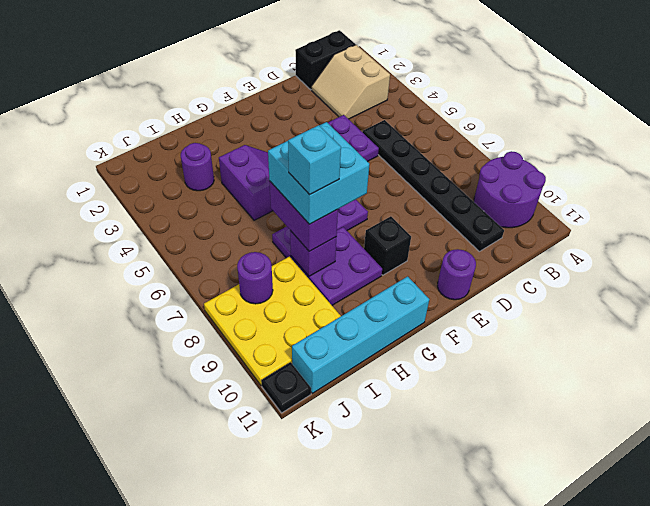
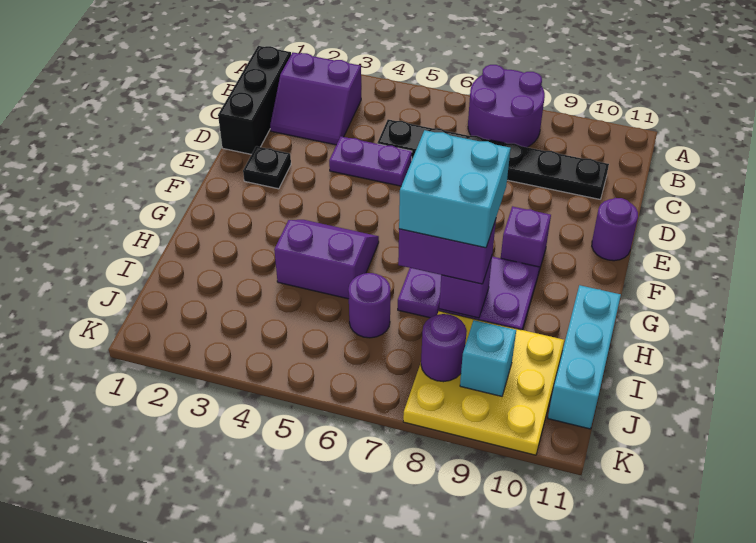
purple 2x2 round brick [474,151,546,228] -> purple 2x2 round brick moved to [468,65,545,147]
black 1x2 brick [295,30,355,90] -> black 1x3 brick [218,46,291,154]
tan 2x2 slope [311,45,390,119] -> purple 2x2 slope [270,53,361,145]
black 1x1 brick [364,216,411,275] -> purple 1x1 brick [501,206,551,274]
cyan 1x4 brick [292,276,429,393] -> cyan 1x3 brick [548,285,621,429]
cyan 1x1 brick [288,125,341,195] -> cyan 1x1 brick moved to [460,320,516,396]
purple 1x1 round brick [181,143,214,191] -> purple 1x1 round brick moved to [348,273,390,338]
black 1x1 plate [261,362,311,413] -> black 1x1 plate moved to [243,146,291,189]

